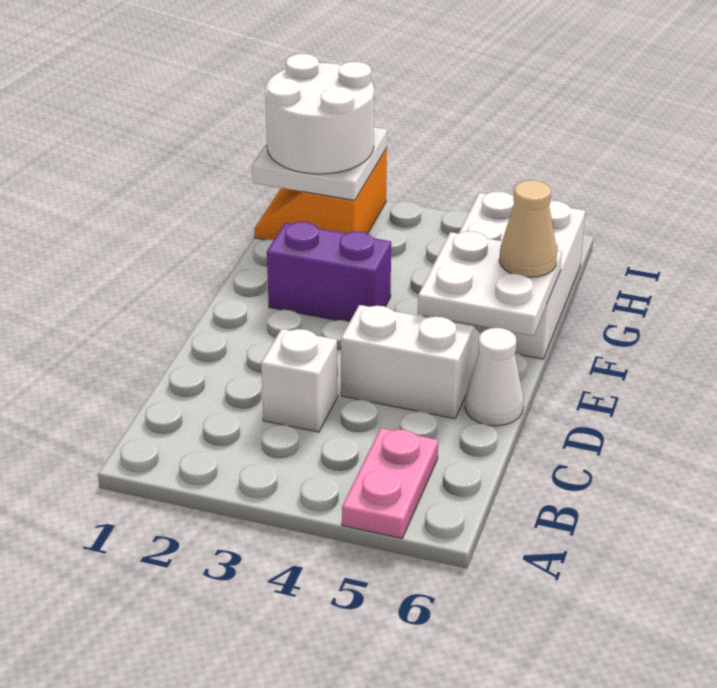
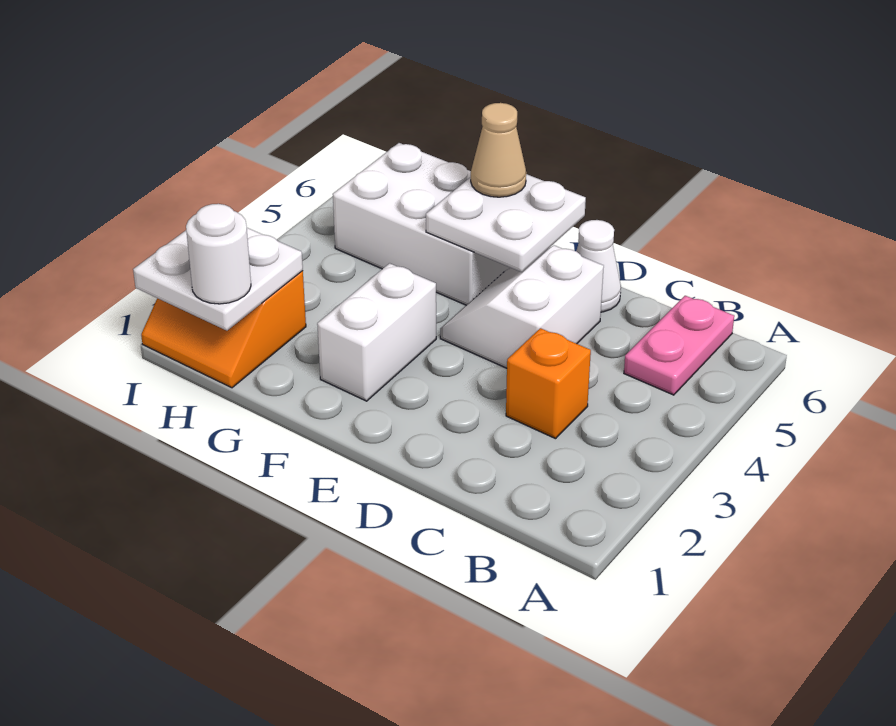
pink 1x2 plate [342,428,438,539] -> pink 1x2 plate turned to [624,296,734,395]
white 1x1 brick [261,329,338,432] -> orange 1x1 brick [506,328,591,439]
purple 1x2 brick [267,222,391,322] -> white 1x2 brick [317,263,436,401]
white 2x2 round brick [265,54,374,174] -> white 1x1 round brick [186,204,251,304]

